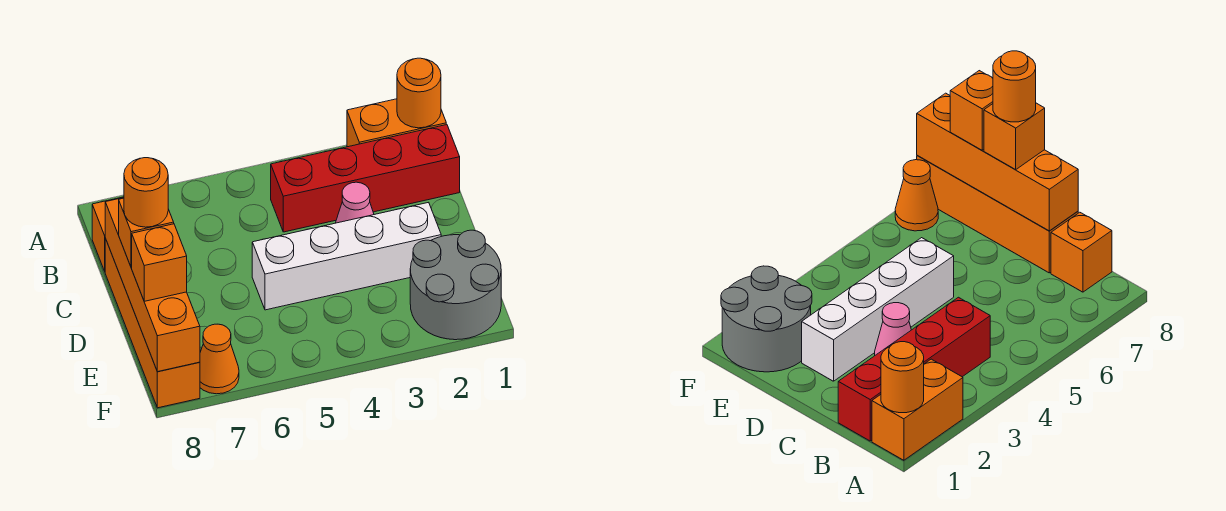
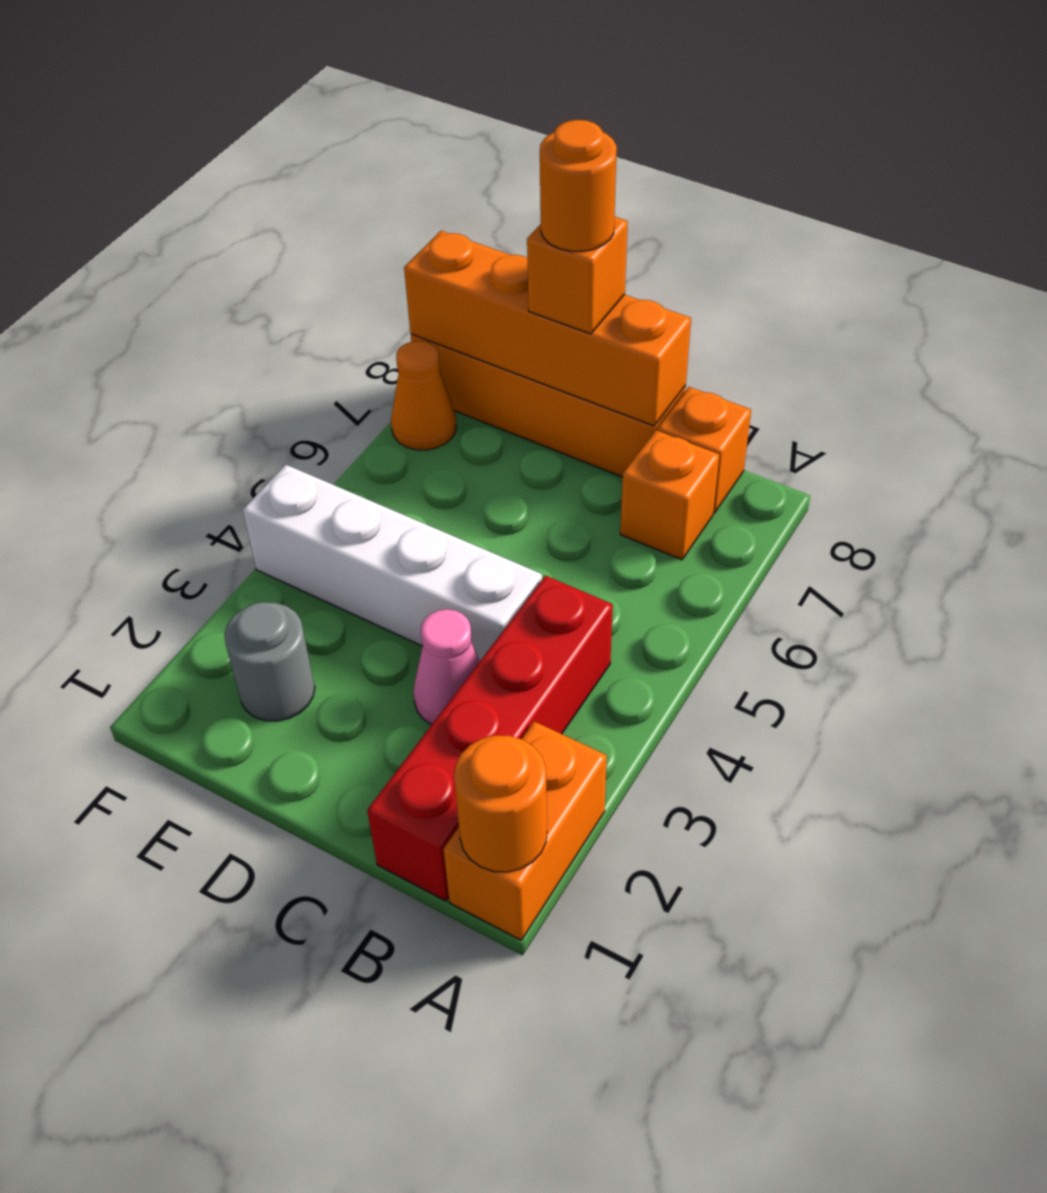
white 1x4 brick [252,202,441,310] -> white 1x4 brick turned to [243,465,542,661]
grey 2x2 round brick [410,230,501,340] -> grey 1x1 round brick [224,602,315,721]
orange 1x1 brick [132,224,187,301] -> orange 1x1 brick moved to [620,430,719,560]

